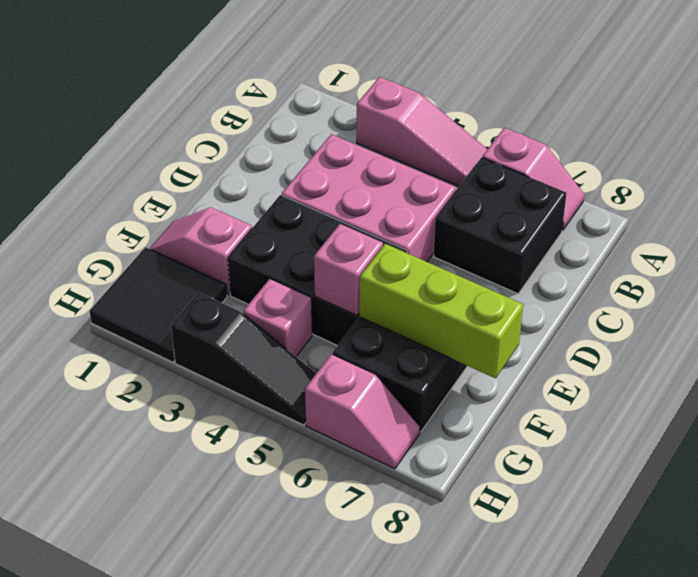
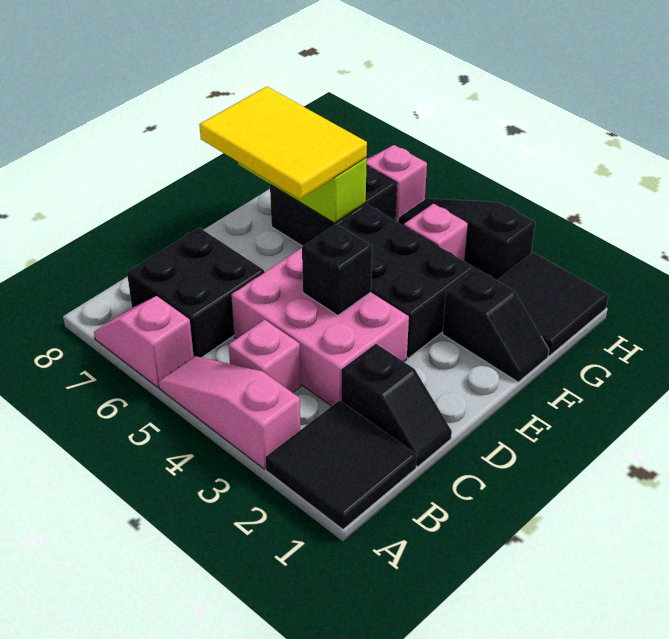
none -> black 2x2 tile [265,400,417,529]
none -> black 1x2 slope [341,344,452,466]
none -> black 1x1 brick [302,224,372,315]
none -> yellow 2x3 tile [199,86,367,199]
pink 1x2 slope [150,207,252,295] -> black 1x2 slope [443,269,549,382]
pink 1x1 brick [314,224,383,315] -> pink 1x1 brick moved to [229,320,301,393]

